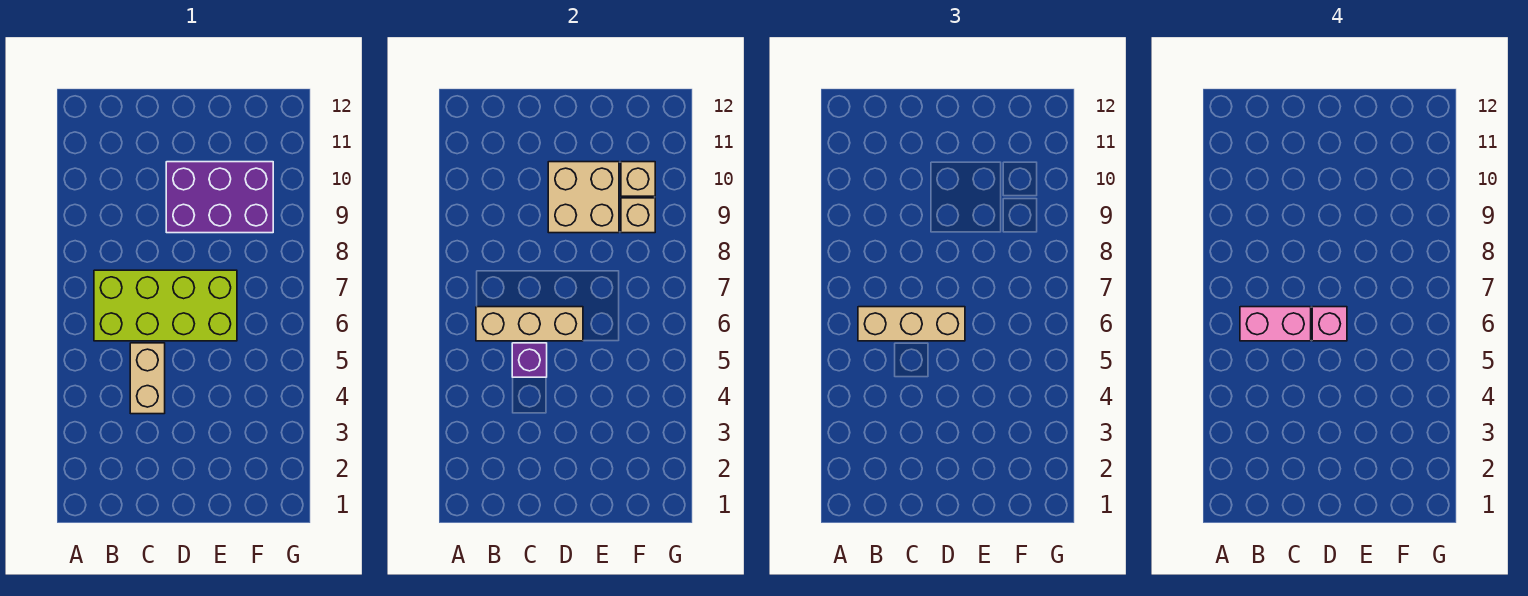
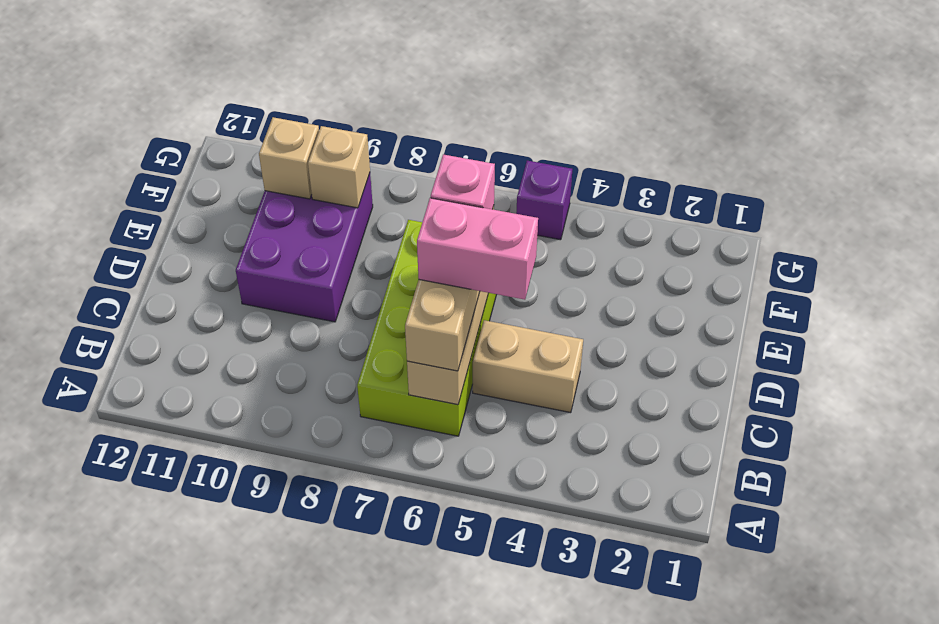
pink 1x2 brick [1240,307,1311,341] -> pink 1x2 brick turned to [417,198,538,300]
purple 1x1 brick [512,343,547,377] -> purple 1x1 brick moved to [516,161,572,240]
tan 2x2 brick [548,162,619,233] -> none

